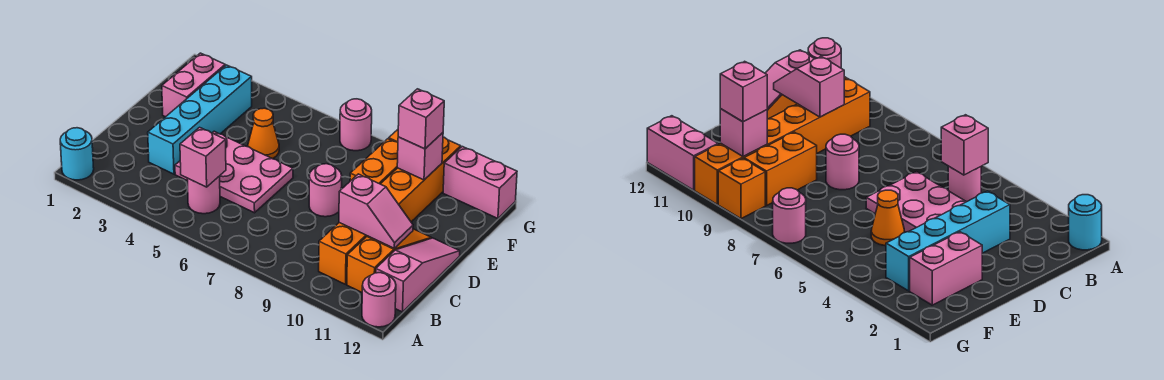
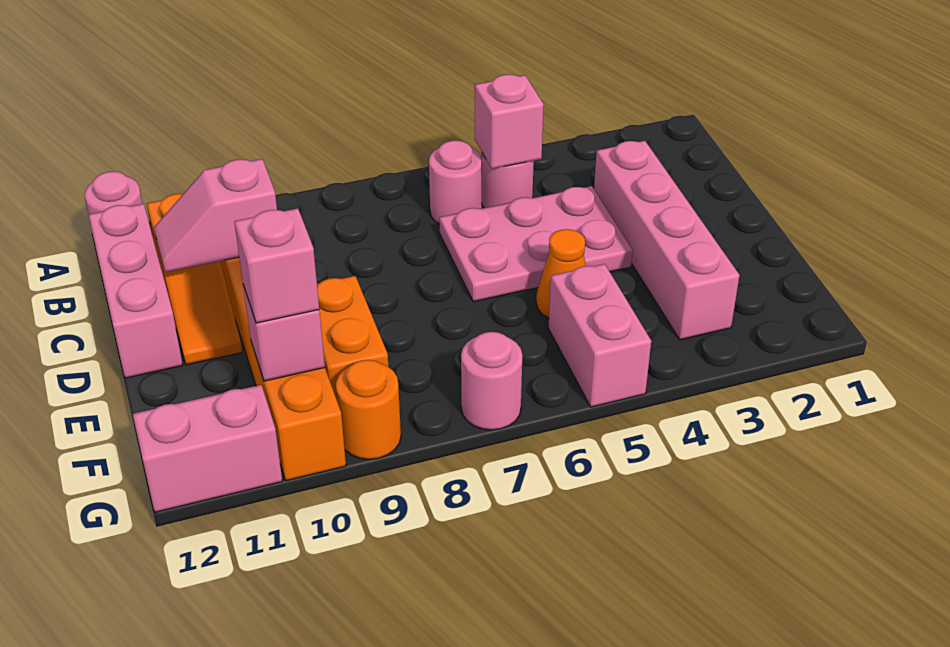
cyan 1x1 round brick [60,128,94,180] -> none
pink 1x3 slope [376,238,460,312] -> pink 1x3 brick [89,204,183,378]
cyan 1x4 brick [148,65,252,174] -> pink 1x4 brick [594,141,740,340]
pink 1x1 round brick [309,164,342,217] -> pink 1x1 round brick moved to [429,141,482,224]
pink 1x2 brick [162,53,225,117] -> pink 1x2 brick moved to [548,264,651,407]
orange 1x1 brick [718,159,765,219] -> orange 1x1 round brick [336,360,401,460]

